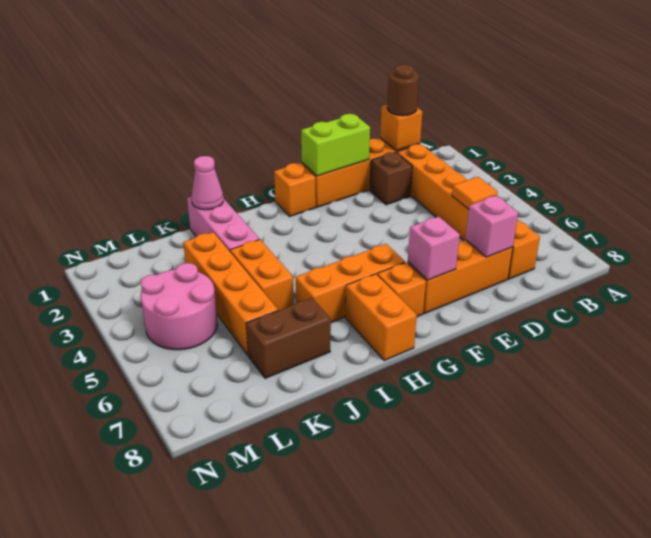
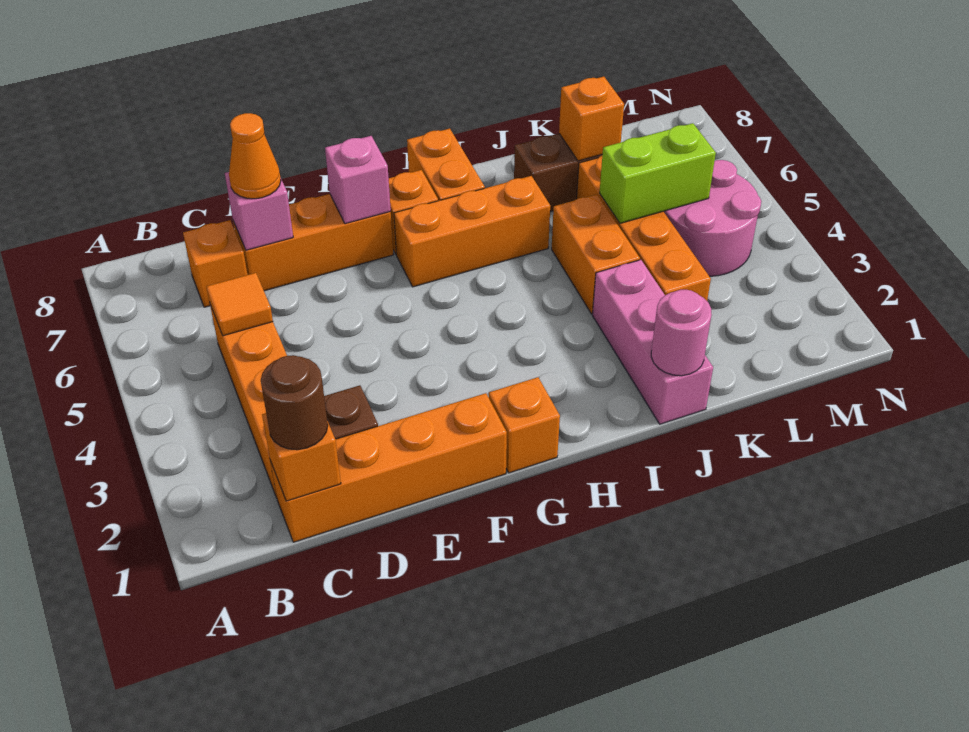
none -> orange 1x1 cone [229,113,281,199]
lime 1x2 brick [301,114,370,176] -> lime 1x2 brick moved to [600,123,716,223]
pink 1x1 cone [192,156,223,210] -> pink 1x1 round brick [651,290,712,376]
none -> orange 1x1 brick [559,77,624,161]

